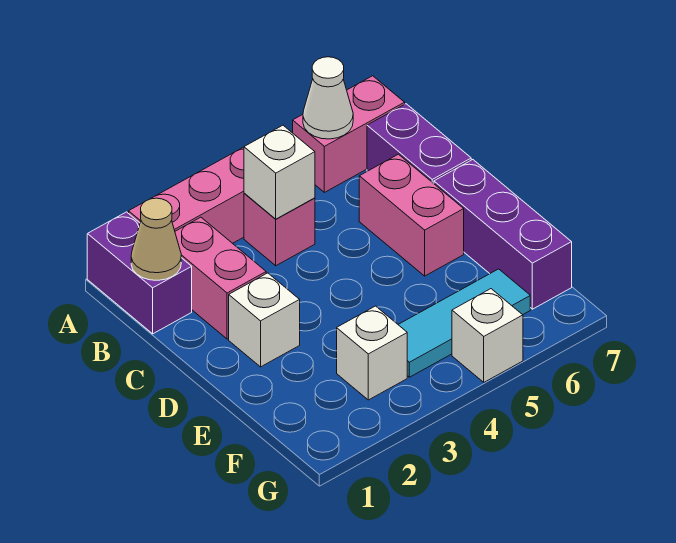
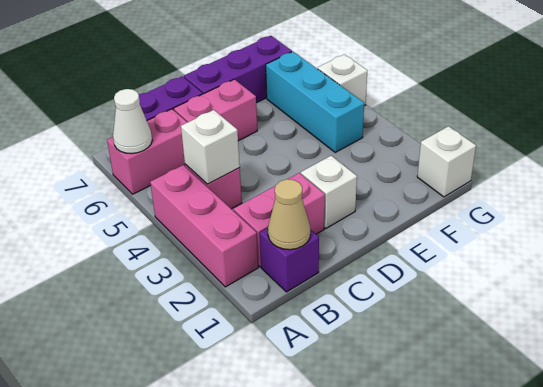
purple 1x2 brick [87,212,192,334] -> purple 1x1 brick [260,228,319,292]
pink 1x2 brick [293,76,405,192] -> pink 1x2 brick turned to [107,109,187,194]
white 1x1 brick [337,306,407,400] -> white 1x1 brick moved to [417,126,476,197]
cyan 1x3 tile [398,269,530,377] -> cyan 1x3 brick [266,52,364,152]

